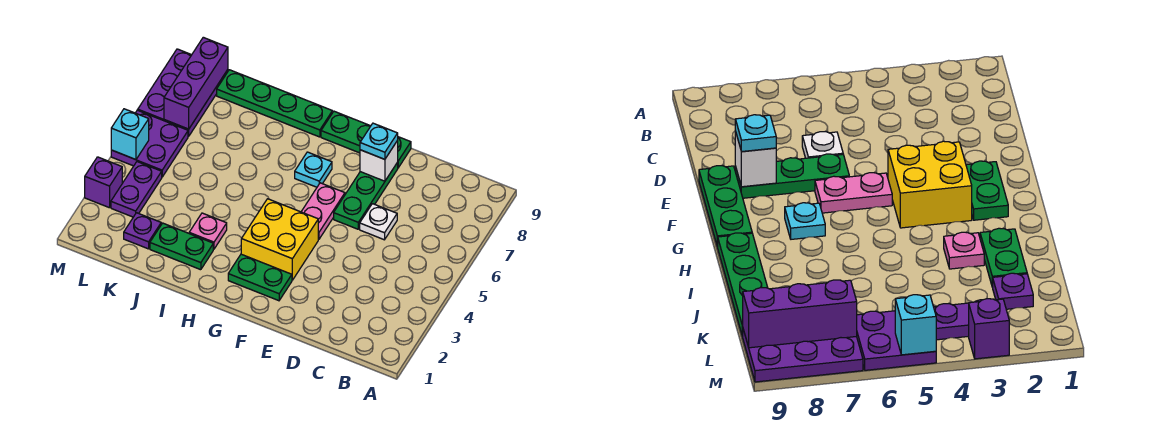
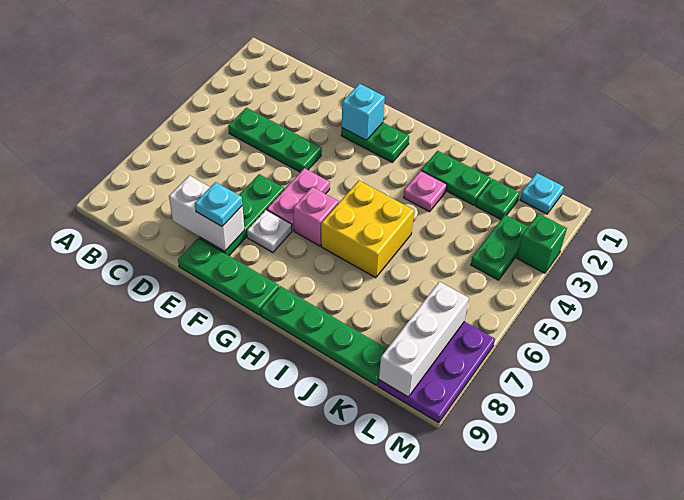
none -> green 1x3 plate [228,108,322,172]
white 1x1 plate [360,204,397,240] -> white 1x1 plate moved to [247,210,292,253]
white 1x1 brick [360,141,398,181] -> white 1x2 brick [169,176,244,251]
yellow 2x2 brick [241,199,318,280] -> yellow 2x2 brick moved to [321,181,414,278]
none -> pink 1x1 brick [293,187,339,246]
cyan 1x1 plate [295,152,332,187] -> cyan 1x1 plate moved to [520,173,564,214]
purple 1x1 plate [124,213,161,249] -> green 1x1 plate [476,179,520,219]
purple 1x2 plate [111,162,162,217] -> green 1x2 plate [471,215,528,280]
purple 2x2 plate [111,110,188,177] -> none
purple 1x3 brick [164,37,228,129] -> white 1x3 brick [379,282,469,397]
purple 1x1 brick [85,157,122,208] -> green 1x1 brick [517,213,567,273]
cyan 1x1 brick [111,109,149,160] -> cyan 1x1 brick moved to [342,84,385,140]

